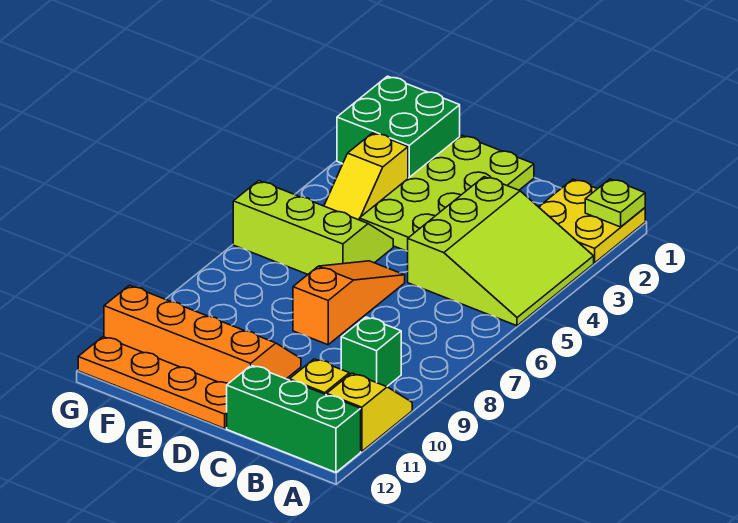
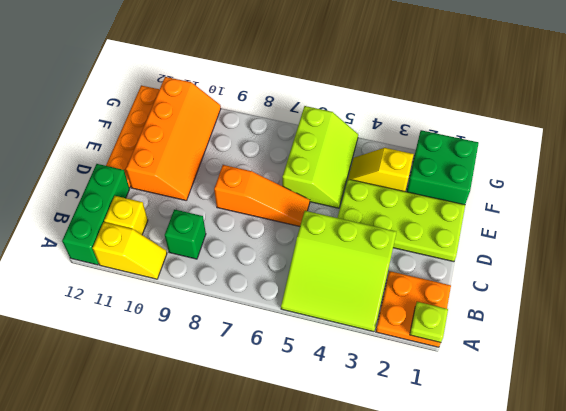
yellow 2x2 plate [539,179,645,263] -> orange 2x2 plate [376,271,451,347]

